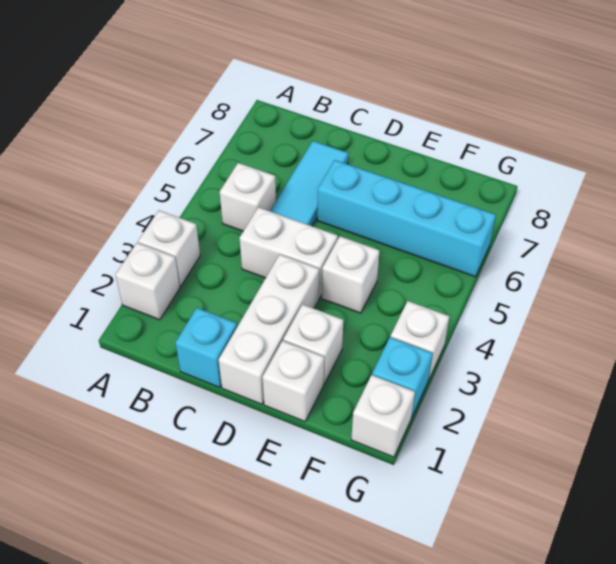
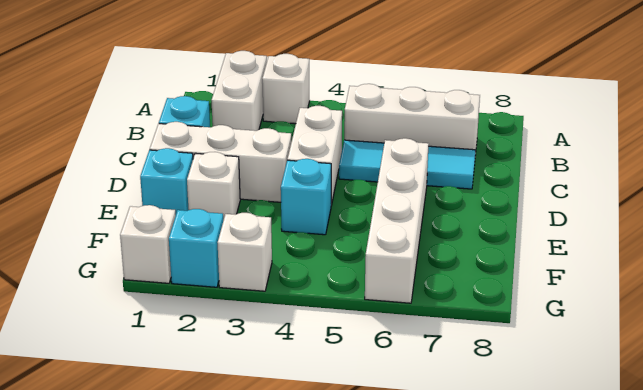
white 1x1 brick [115,243,180,320] -> white 1x2 brick [211,51,267,131]
white 1x1 brick [220,163,276,231] -> white 1x3 brick [344,84,480,155]
cyan 1x4 brick [317,160,496,277] -> white 1x4 brick [365,138,429,303]
white 1x1 brick [263,341,324,422] -> cyan 1x1 brick [140,148,193,214]
white 1x1 brick [322,236,380,313] -> cyan 1x1 brick [281,159,331,235]

